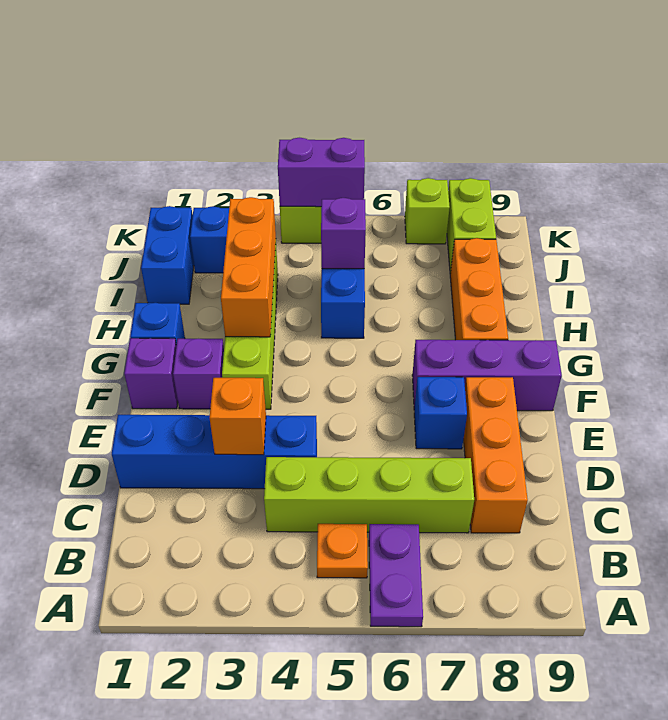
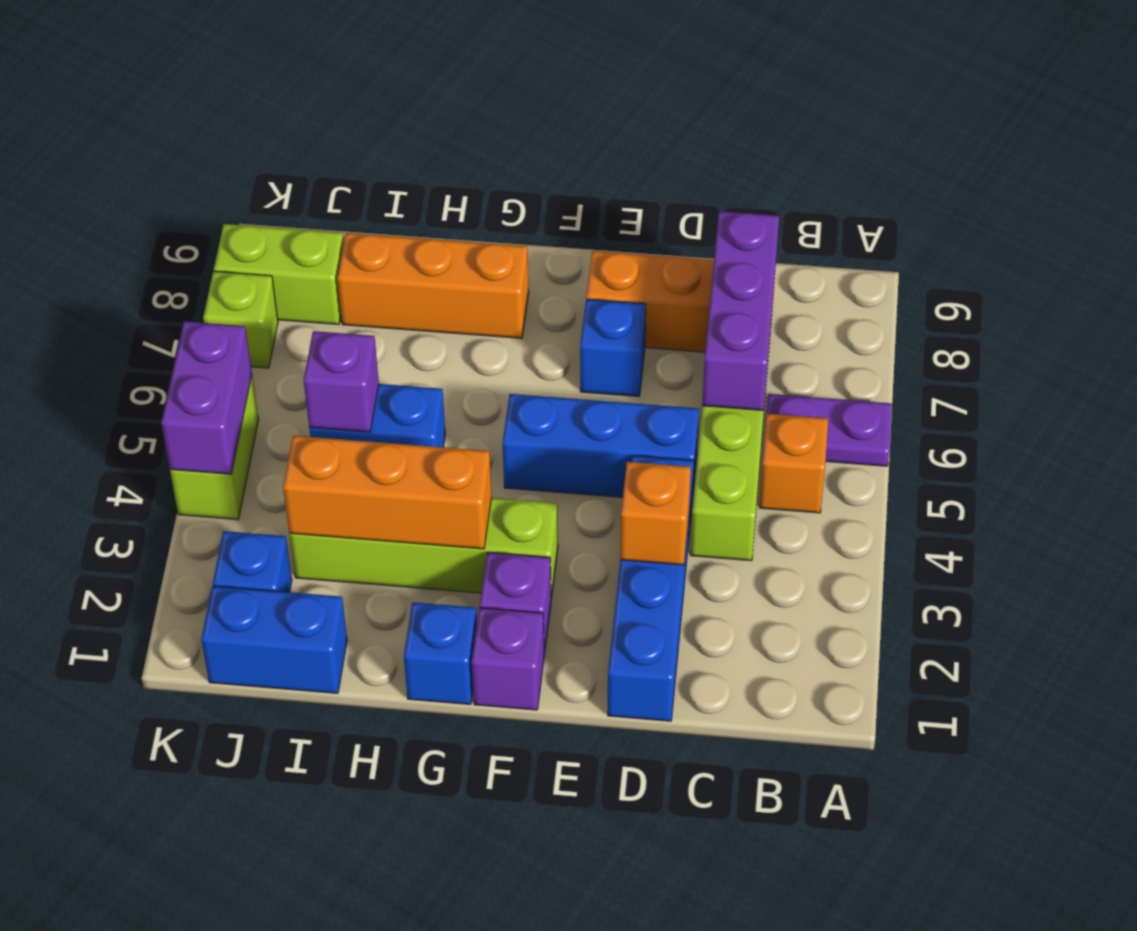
orange 1x1 plate [317,524,368,578] -> orange 1x1 brick [759,414,828,513]
none -> blue 1x3 brick [503,394,699,500]
purple 1x3 brick [412,340,562,411] -> purple 1x3 brick moved to [702,211,779,410]

